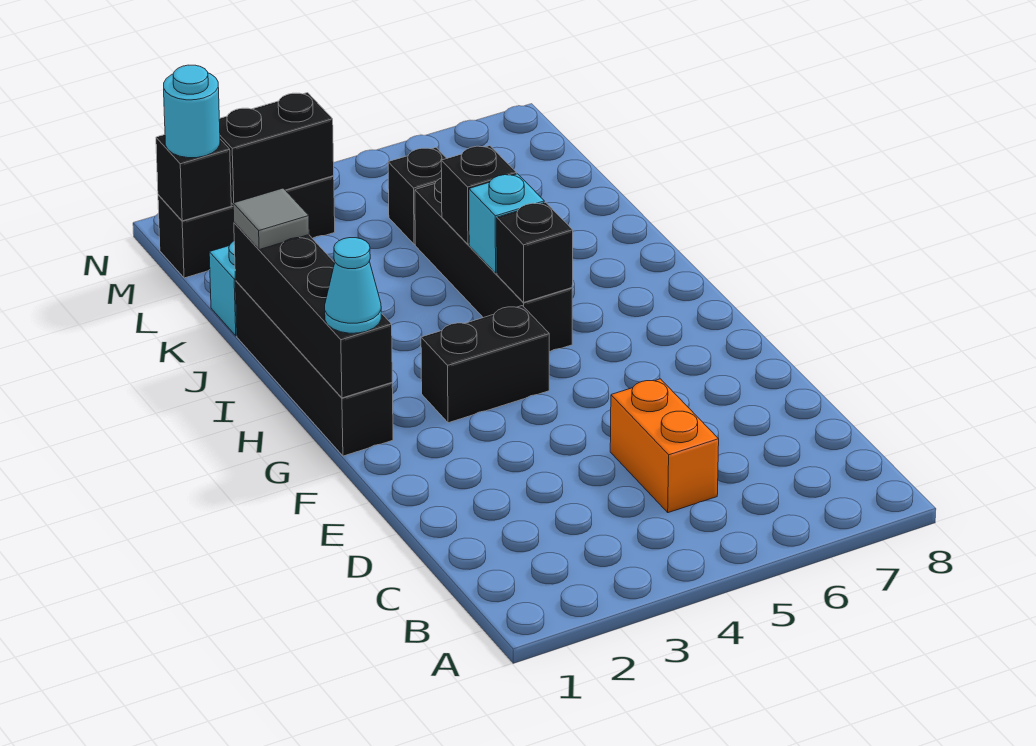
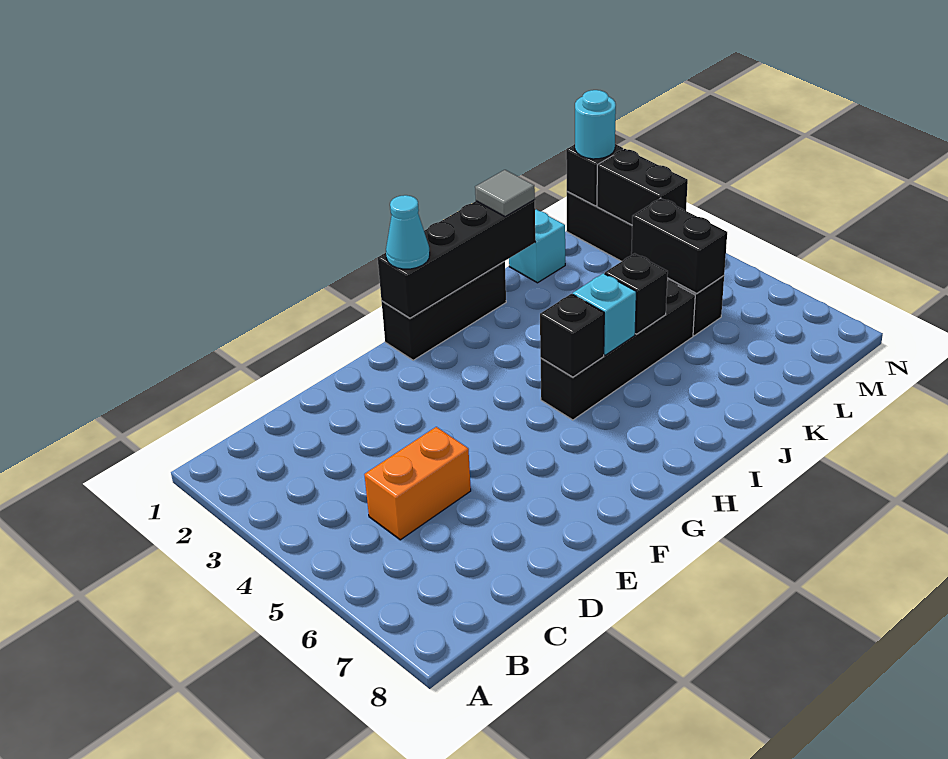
black 1x4 brick [236,281,393,456] -> black 1x3 brick [382,261,506,360]
black 1x2 brick [421,306,549,423] -> black 1x2 brick moved to [631,198,727,294]

